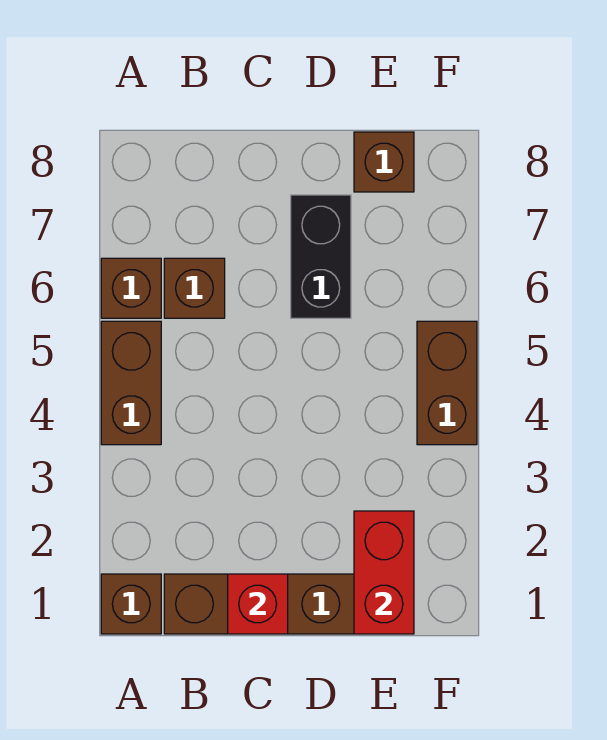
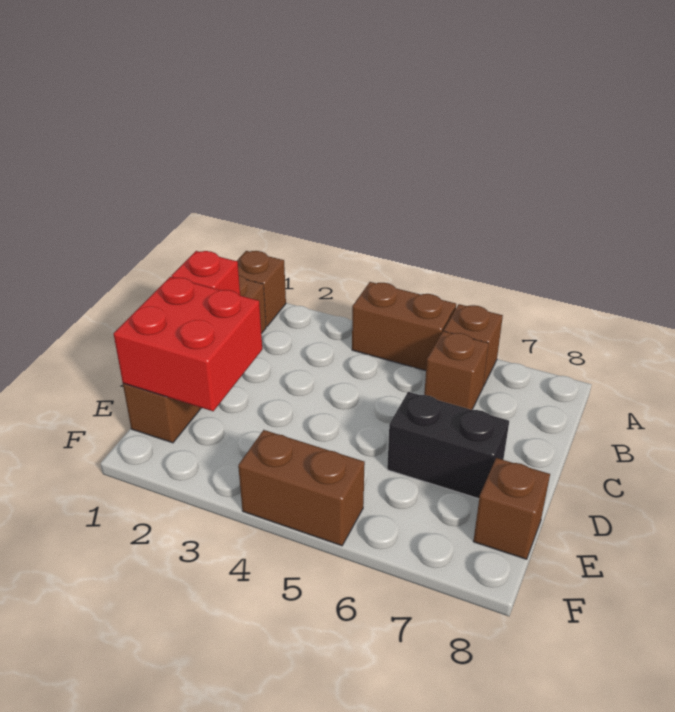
red 1x2 brick [354,511,414,634] -> red 2x2 brick [114,277,262,411]

